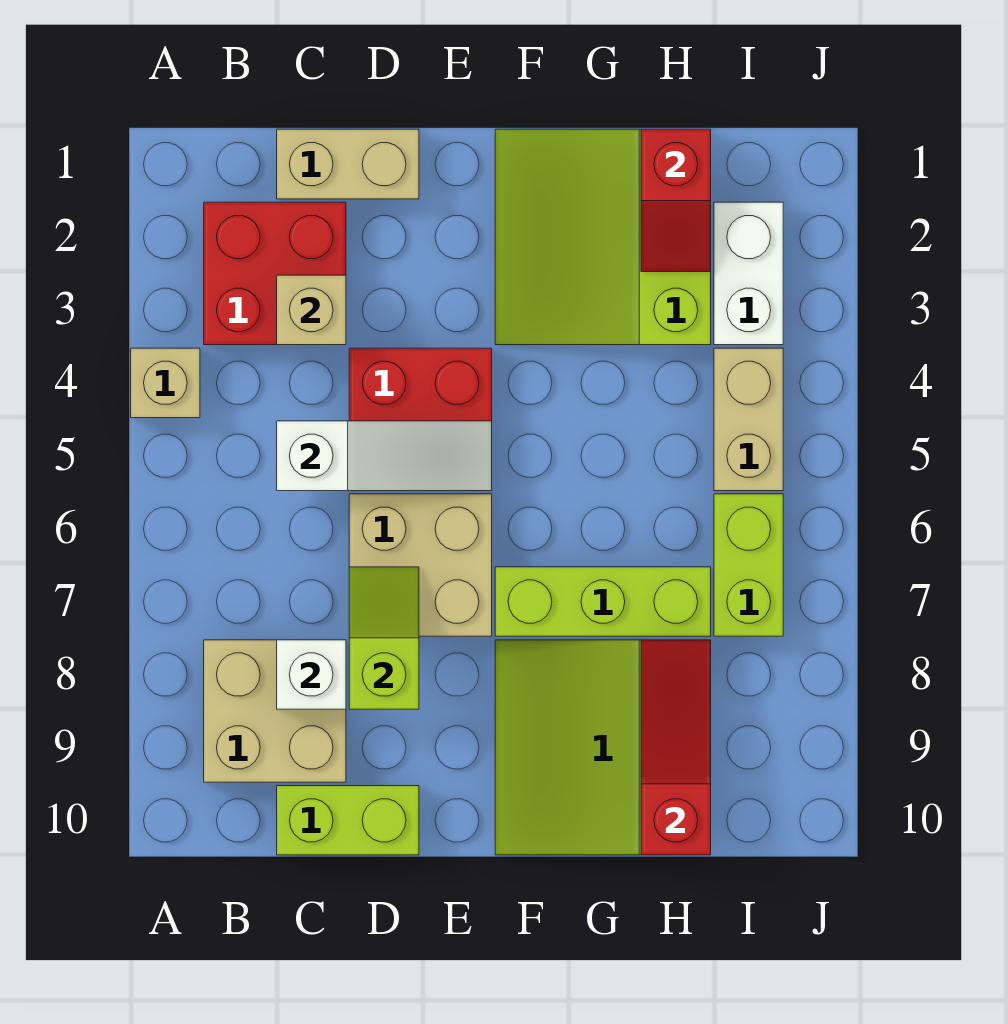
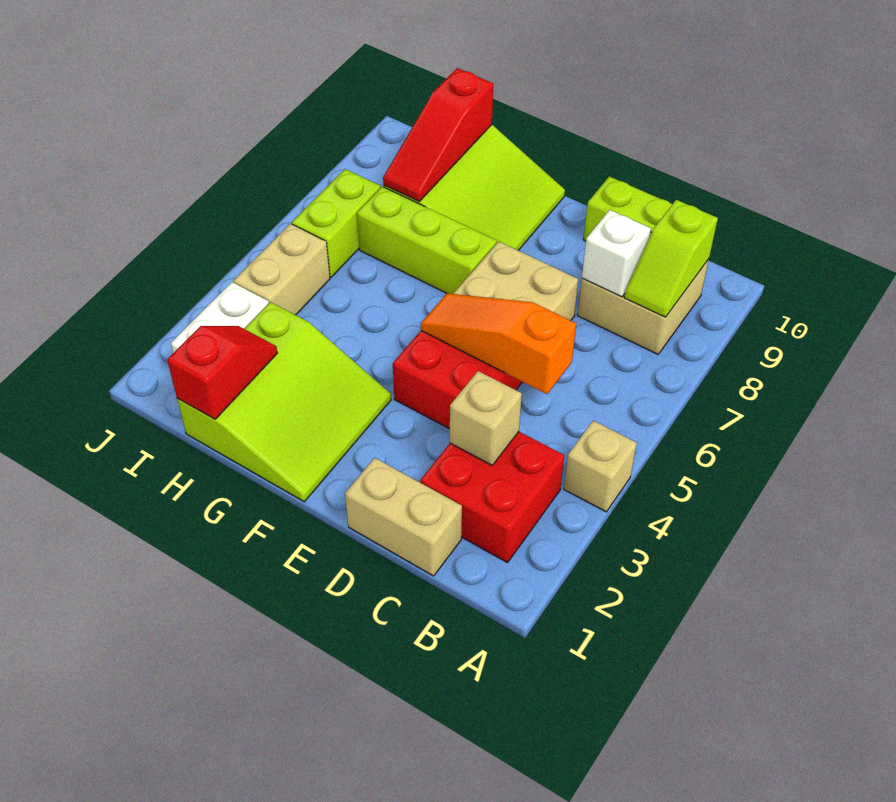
white 1x3 slope [277,421,492,491] -> orange 1x3 slope [421,293,576,394]
lime 1x2 slope [349,567,419,709] -> lime 1x2 slope moved to [624,200,718,317]

